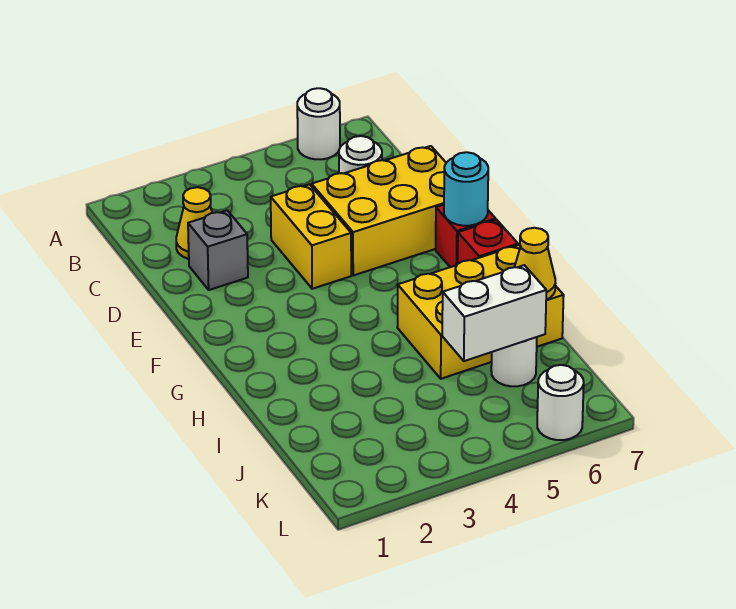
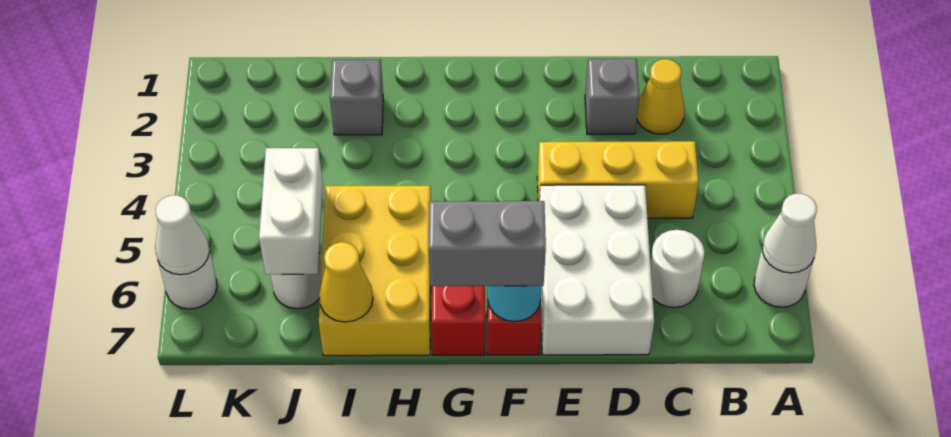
none -> white 1x1 cone [762,194,817,273]
yellow 1x2 brick [271,184,351,289] -> yellow 1x3 brick [537,141,699,218]
yellow 2x3 brick [312,146,446,275] -> white 2x3 brick [540,185,654,355]
none -> grey 1x2 brick [429,201,546,286]
none -> grey 1x1 brick [330,60,383,135]
none -> white 1x1 cone [155,195,209,275]

